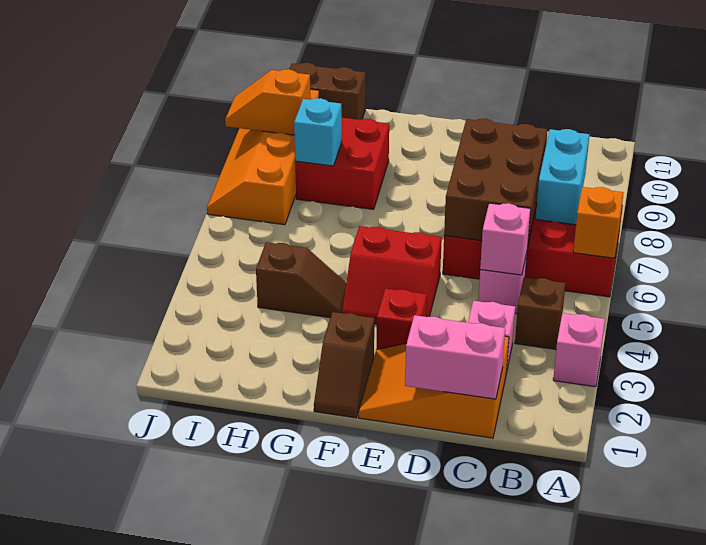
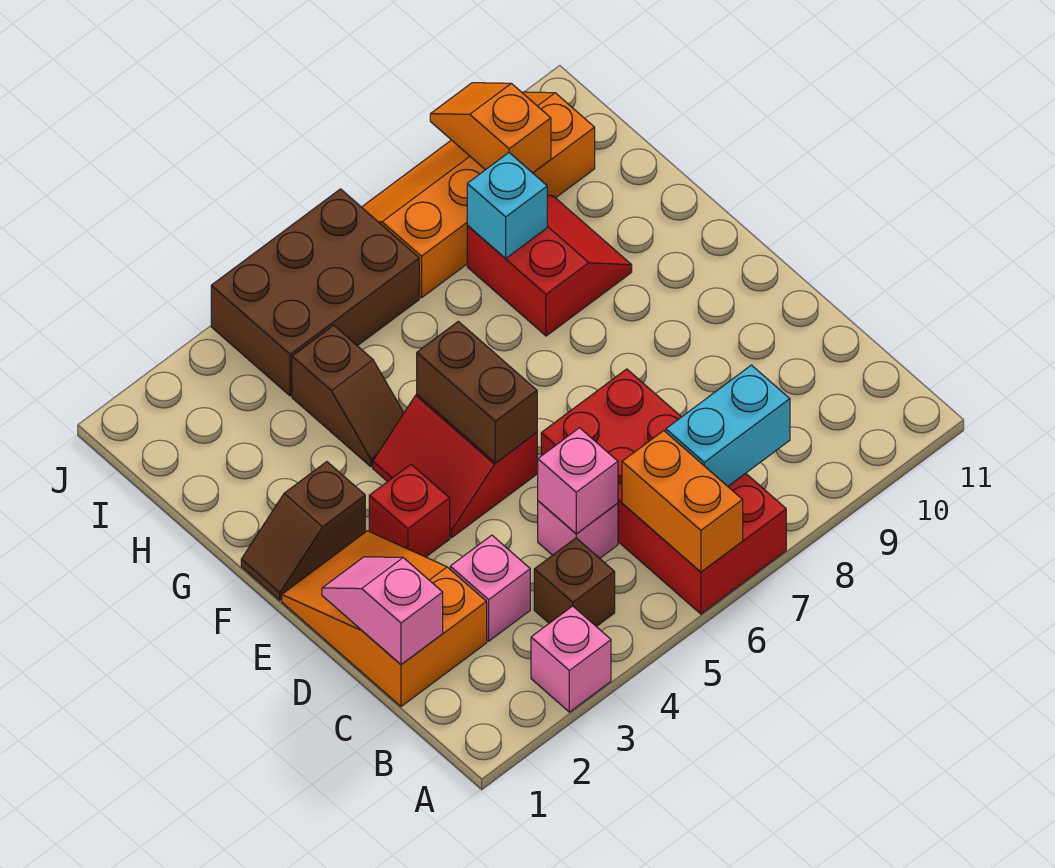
orange 1x1 brick [573,187,624,258] -> orange 1x2 brick [622,431,743,572]
pink 1x2 brick [405,315,505,399] -> pink 1x2 slope [322,557,443,664]
brown 2x3 brick [444,119,547,243] -> brown 2x3 brick moved to [211,189,419,396]
red 2x2 brick [295,118,389,209] -> red 2x2 slope [467,195,632,336]
brown 1x2 brick [290,63,366,120] -> brown 1x2 brick moved to [417,321,537,463]

